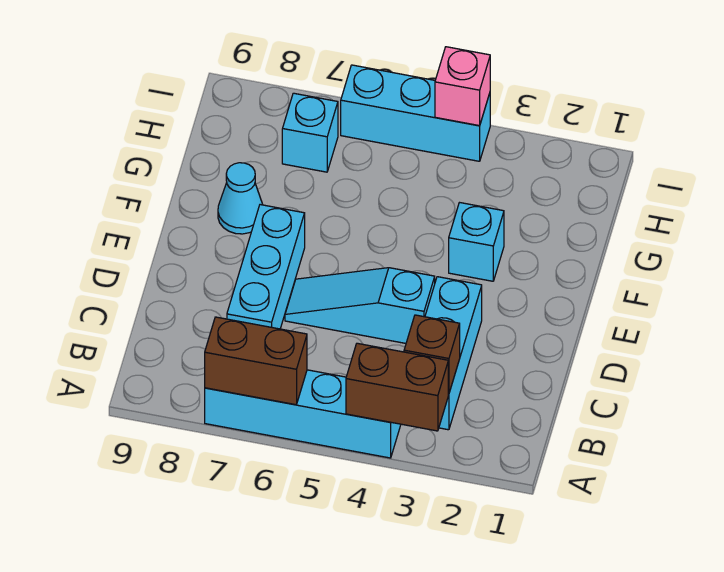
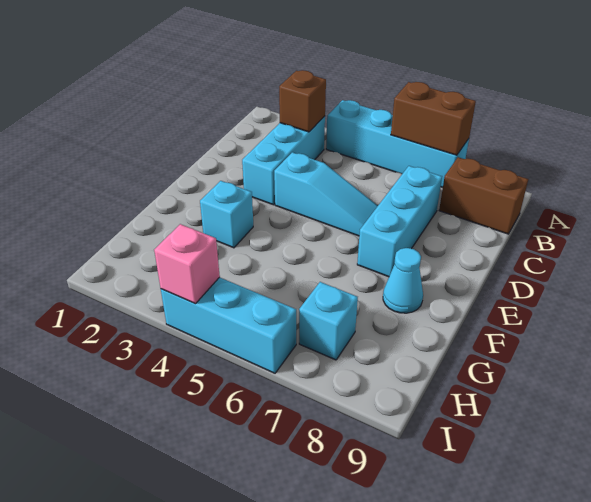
brown 1x2 brick [346,343,448,431] -> brown 1x2 brick moved to [439,157,528,234]

